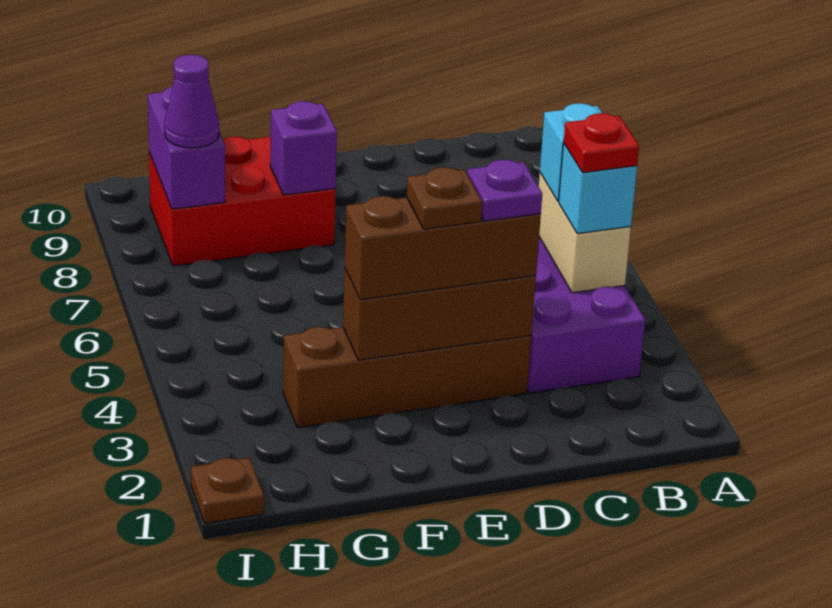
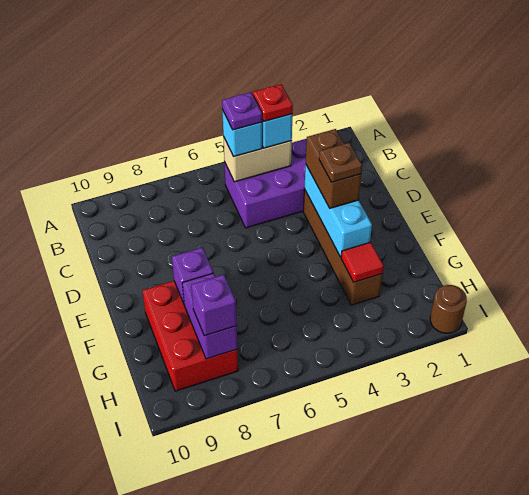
brown 1x3 brick [343,269,536,360] -> cyan 1x3 brick [304,164,372,257]
brown 1x3 brick [345,196,541,300] -> brown 1x2 brick [306,129,361,208]
purple 1x1 plate [467,160,542,221] -> purple 1x1 plate moved to [222,92,262,130]
none -> red 1x1 tile [341,242,384,282]
purple 1x2 brick [148,87,225,209] -> purple 1x2 brick turned to [182,273,237,359]
purple 1x1 cone [164,55,219,148] -> purple 1x1 brick [191,275,237,336]
brown 1x1 plate [191,458,264,523] -> brown 1x1 round brick [430,285,467,333]

